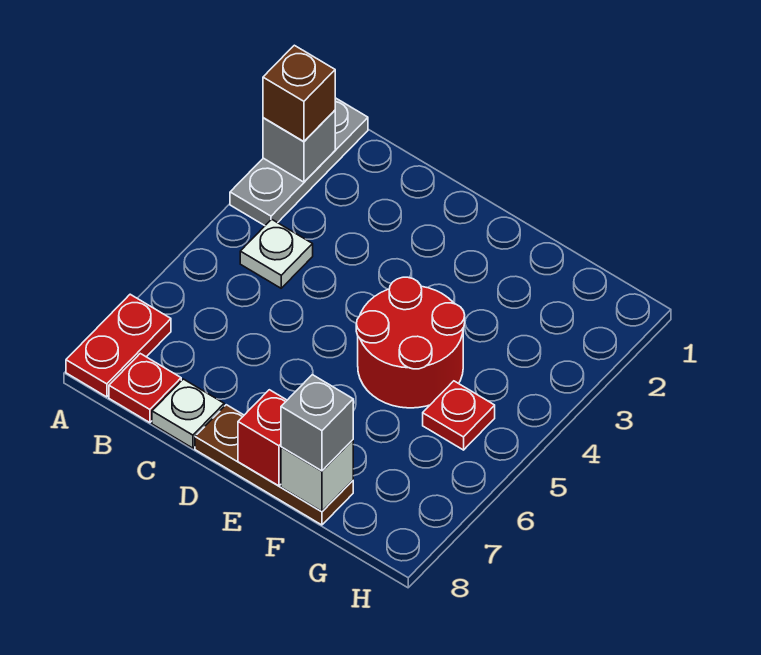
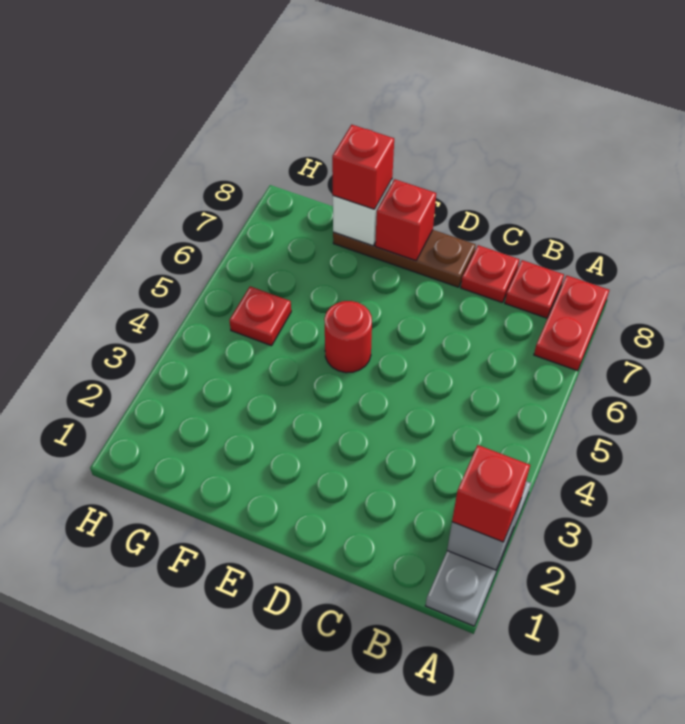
brown 1x1 brick [263,45,335,141] -> red 1x1 brick [452,445,530,542]
white 1x1 plate [240,219,313,288] -> none
white 1x1 plate [152,379,224,448] -> red 1x1 plate [461,245,520,302]
red 2x2 round brick [356,277,465,408] -> red 1x1 round brick [324,301,372,373]
grey 1x1 brick [281,375,353,471] -> red 1x1 brick [332,125,394,209]

